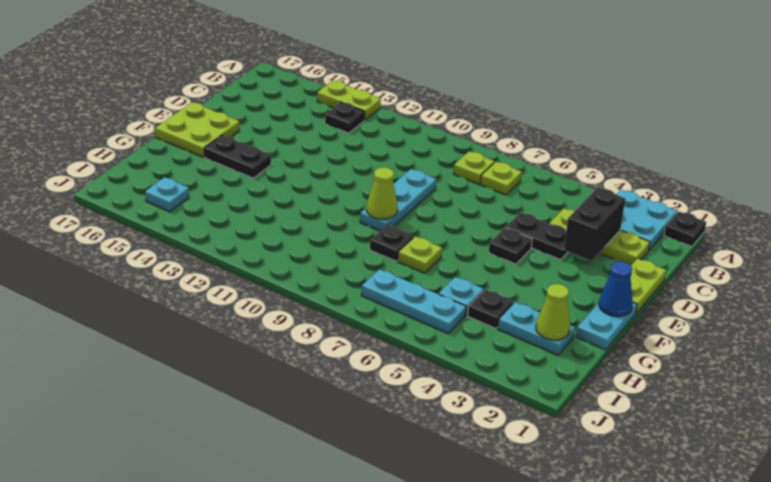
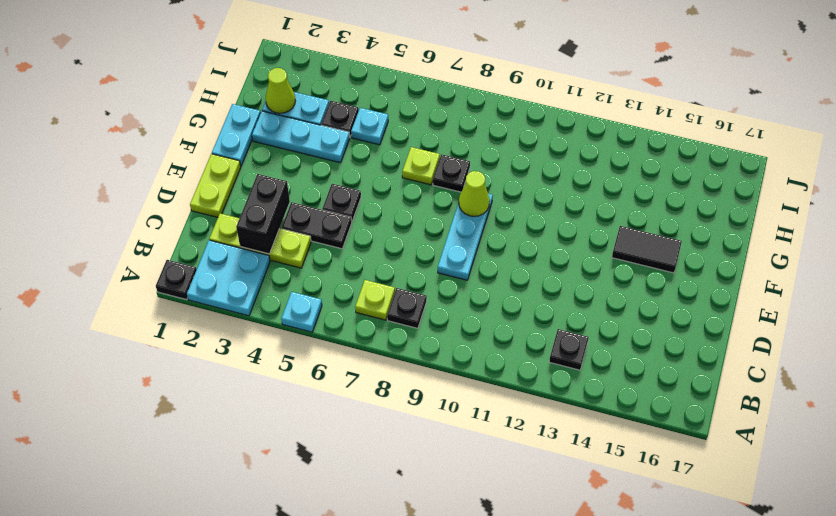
lime 1x2 plate [317,81,381,120] -> none
lime 1x1 plate [454,151,495,184] -> black 1x1 plate [387,288,427,328]
lime 2x2 plate [155,102,239,157] -> none
blue 1x1 cone [599,262,633,317] -> none
black 1x2 plate [204,135,271,178] -> black 1x2 tile [612,226,682,273]
cyan 1x3 plate [361,269,466,333] -> cyan 1x3 plate moved to [252,111,350,163]
cyan 1x1 plate [145,177,189,212] -> cyan 1x1 plate moved to [281,292,322,332]

